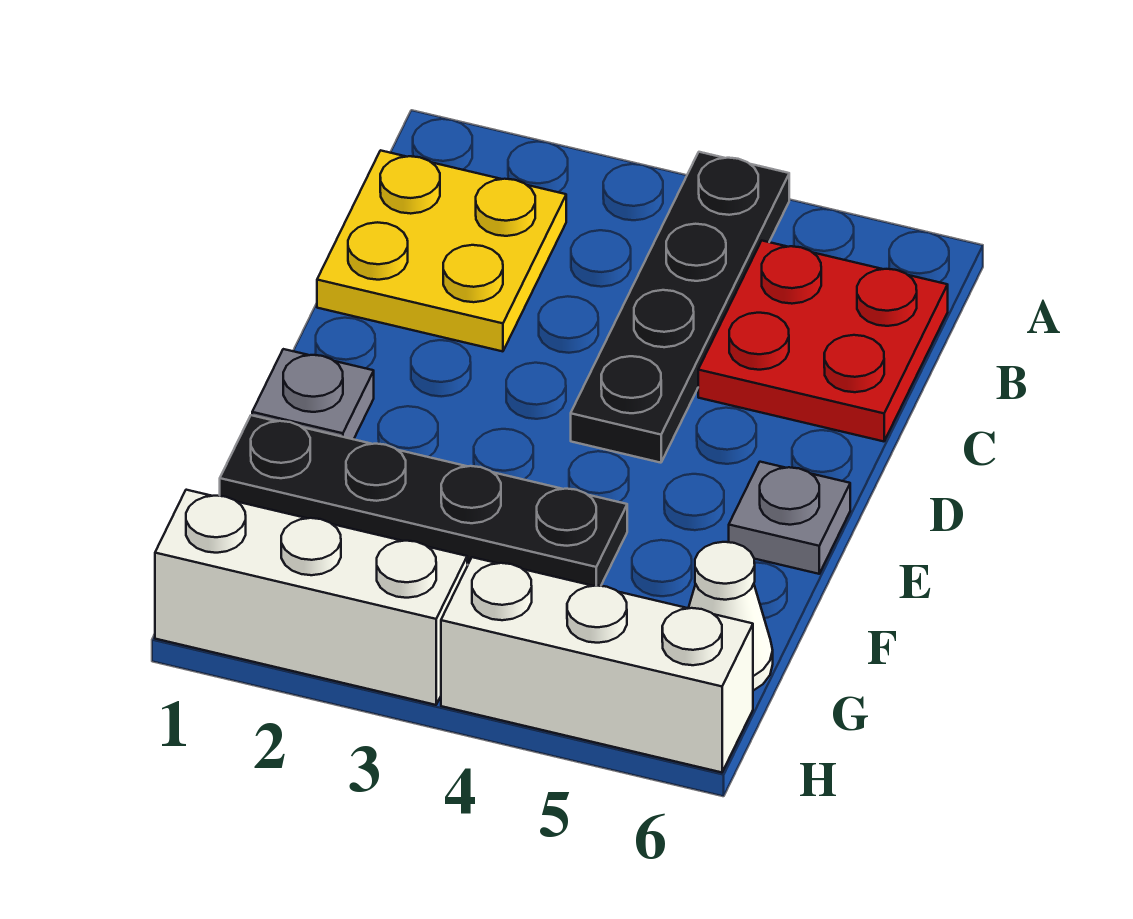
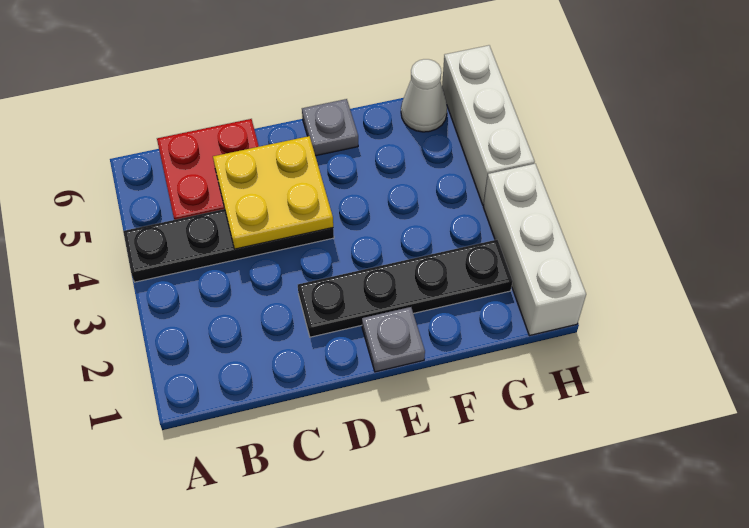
yellow 2x2 plate [317,150,566,351] -> yellow 2x2 plate moved to [213,136,333,249]
black 1x4 plate [220,415,627,586] -> black 1x4 plate turned to [298,240,513,337]

